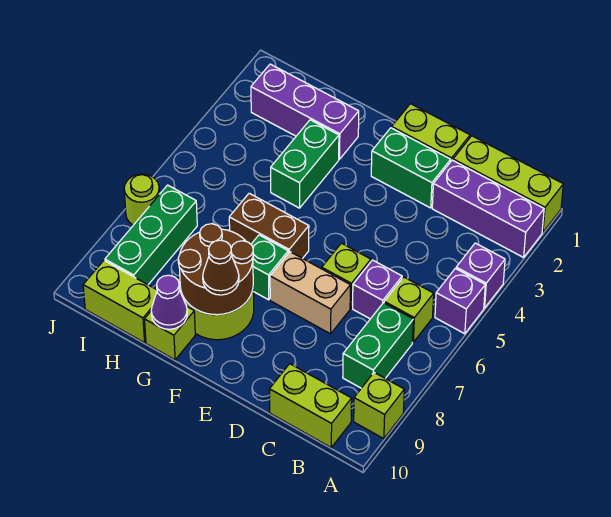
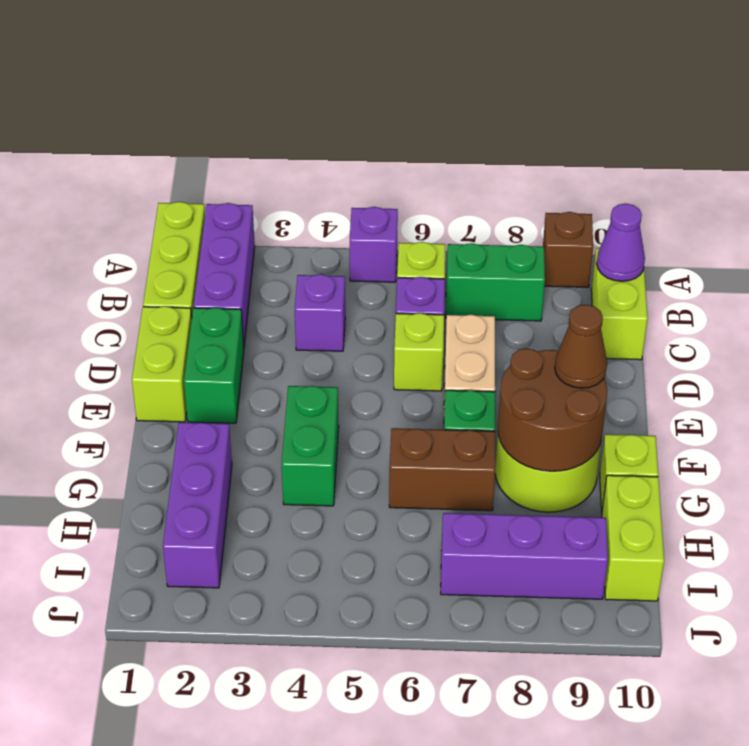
purple 1x1 brick [456,243,505,308] -> purple 1x1 brick moved to [295,274,345,351]
lime 1x1 brick [354,373,404,439] -> brown 1x1 brick [543,212,593,287]
brown 1x2 brick [229,193,309,259] -> brown 1x2 brick turned to [389,428,495,511]
green 1x2 brick [271,120,339,208] -> green 1x2 brick turned to [282,386,339,506]
purple 1x1 cone [151,275,187,329] -> purple 1x1 cone moved to [597,203,645,281]
green 1x3 brick [105,185,197,285] -> purple 1x3 brick [441,513,608,599]
lime 1x1 round brick [124,174,160,225] -> none

